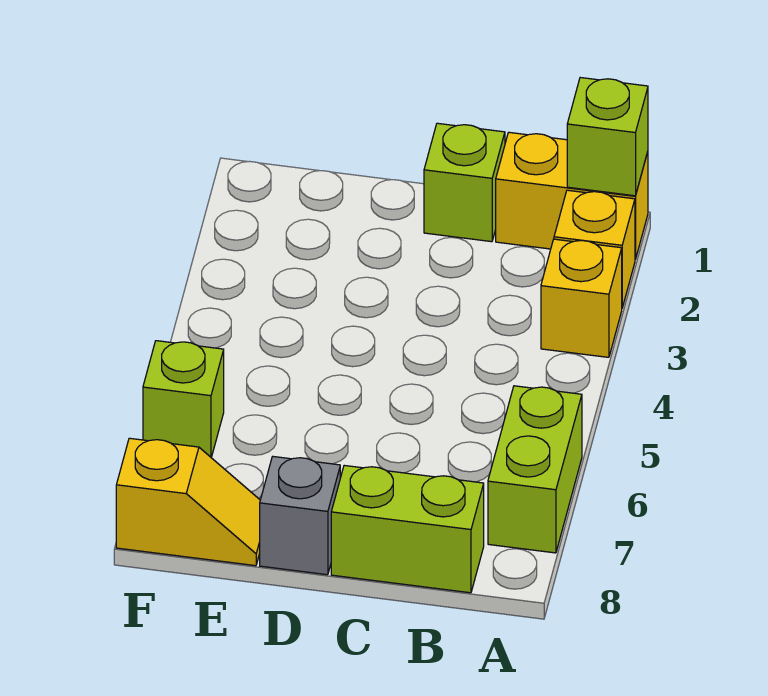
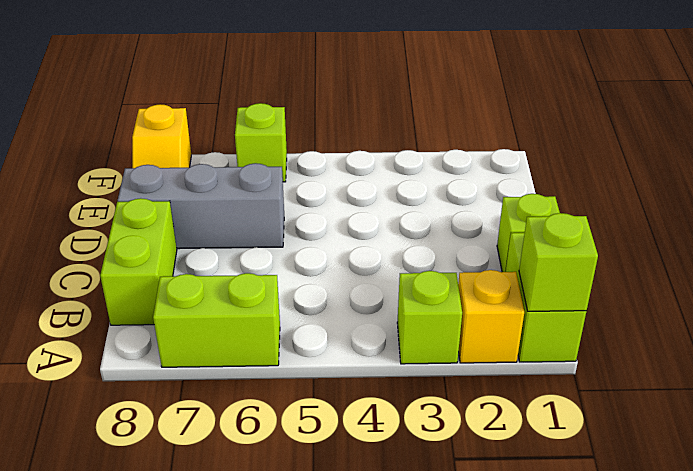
yellow 1x2 brick [496,132,648,259] -> lime 1x2 brick [506,233,586,362]
yellow 1x1 brick [541,239,622,357] -> lime 1x1 brick [397,271,462,364]
grey 1x1 brick [260,457,340,575] -> grey 1x3 brick [118,163,284,249]

